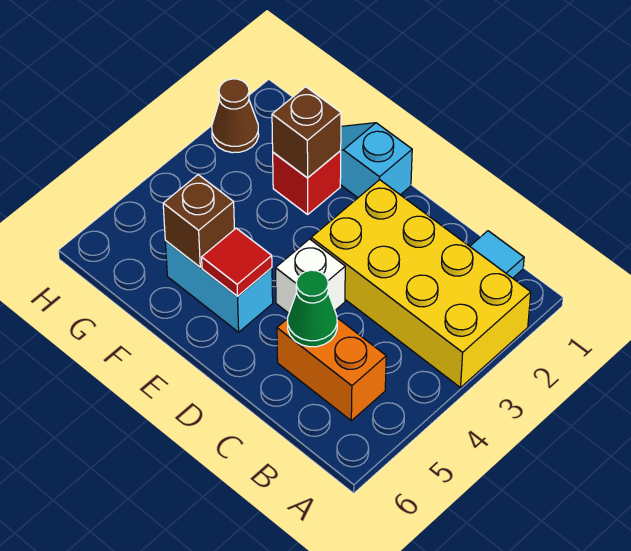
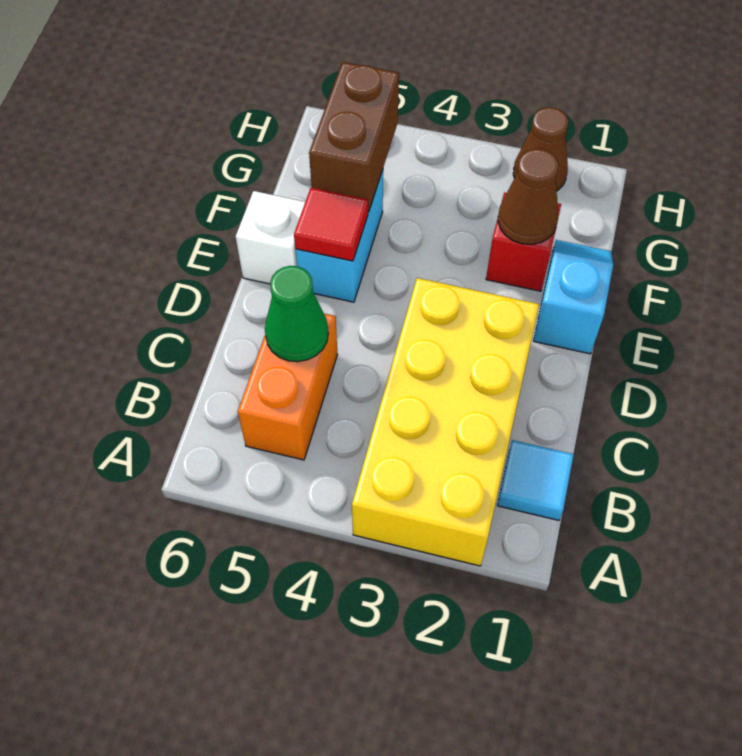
white 1x1 brick [276,239,345,313] -> white 1x1 brick moved to [236,191,305,284]
brown 1x1 brick [272,87,341,178] -> brown 1x1 cone [498,149,559,244]
brown 1x1 brick [163,175,234,267] -> brown 1x2 brick [309,62,399,212]

